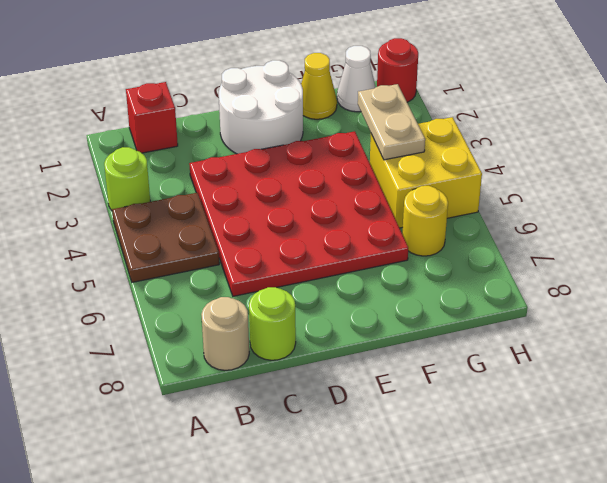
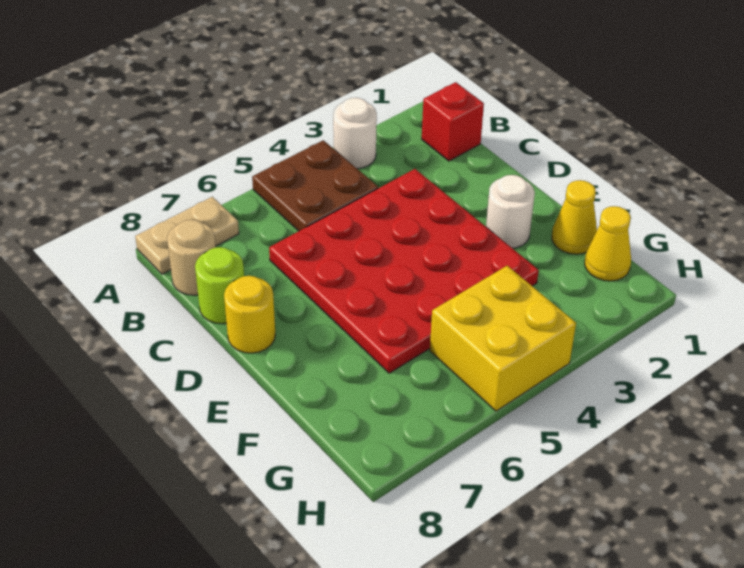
lime 1x1 round brick [104,147,150,210] -> white 1x1 round brick [333,98,377,169]
white 2x2 round brick [219,60,303,154] -> white 1x1 round brick [486,175,535,248]
white 1x1 cone [337,46,376,112] -> yellow 1x1 cone [585,206,631,281]
tan 1x2 plate [358,84,425,160] -> tan 1x2 plate moved to [135,197,239,274]
yellow 1x1 round brick [402,186,448,256] -> yellow 1x1 round brick moved to [224,276,275,353]
red 1x1 round brick [377,38,418,102] -> none

